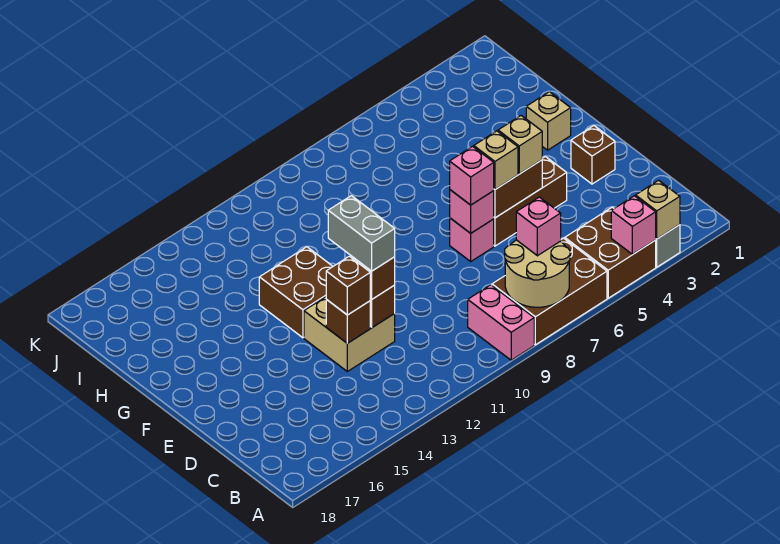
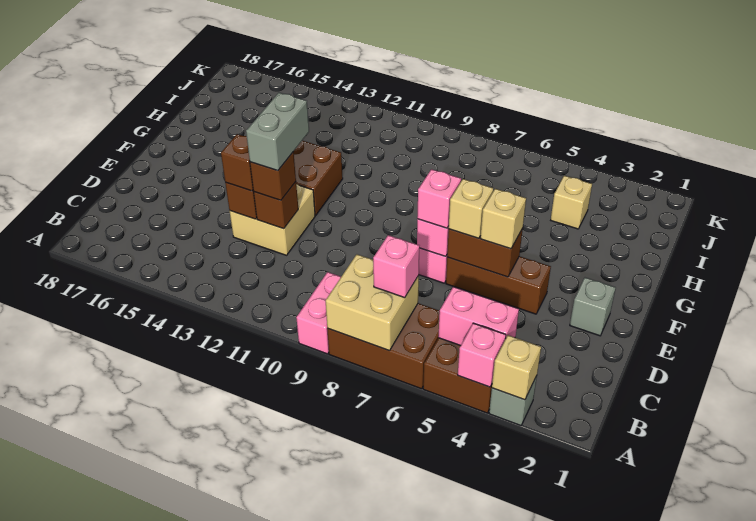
tan 2x2 round brick [505,240,570,307] -> tan 2x2 brick [326,254,419,351]
none -> pink 1x2 brick [438,287,519,346]
brown 1x1 brick [571,126,615,184] -> grey 1x1 brick [570,278,616,336]
tan 1x1 brick [526,92,571,150] -> tan 1x1 brick moved to [551,176,592,229]

